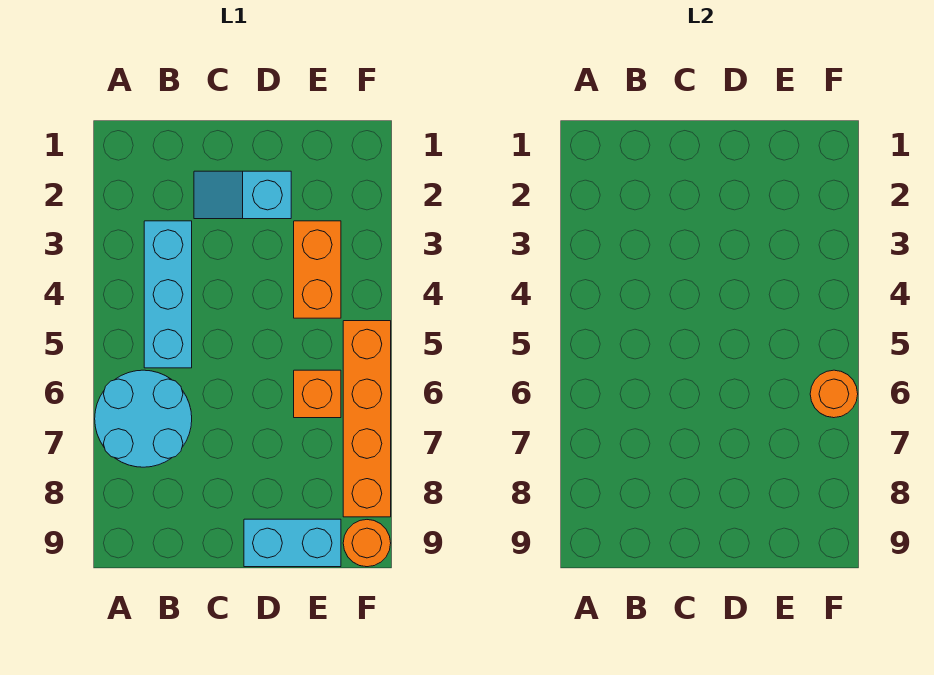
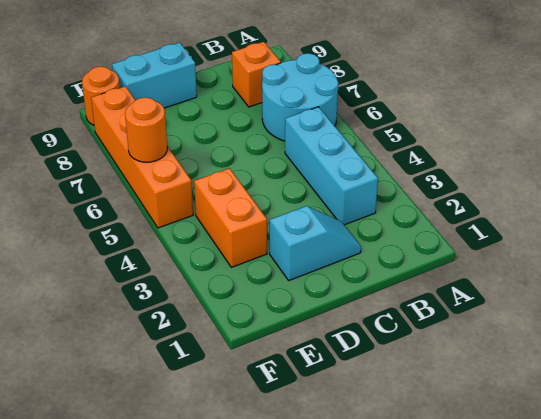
orange 1x1 brick [294,370,341,418] -> orange 1x1 brick moved to [232,42,281,107]

